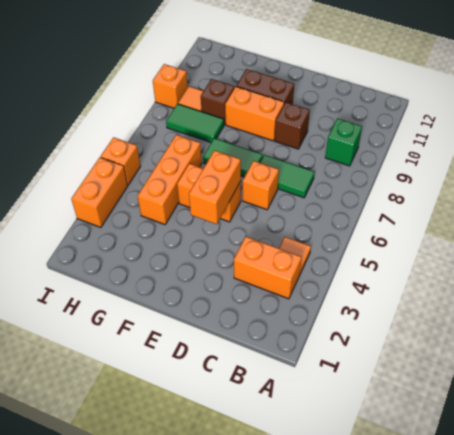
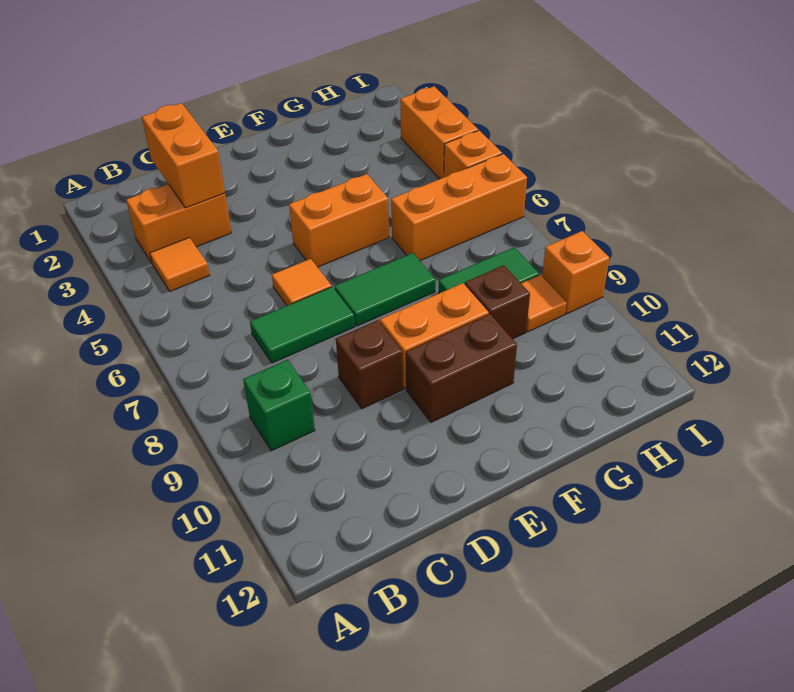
orange 1x1 brick [243,161,279,210] -> orange 1x1 tile [272,259,331,306]
orange 1x2 brick [189,150,241,224] -> orange 1x2 brick moved to [142,103,225,208]
orange 1x3 brick [138,135,202,225] -> orange 1x3 brick turned to [391,154,527,261]

